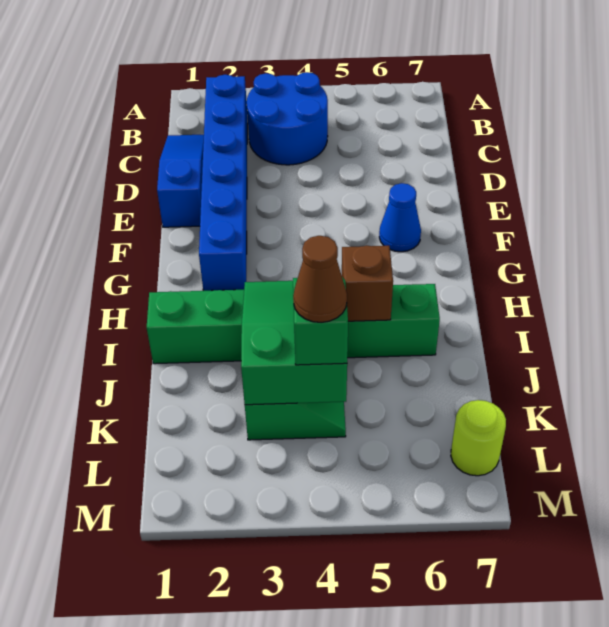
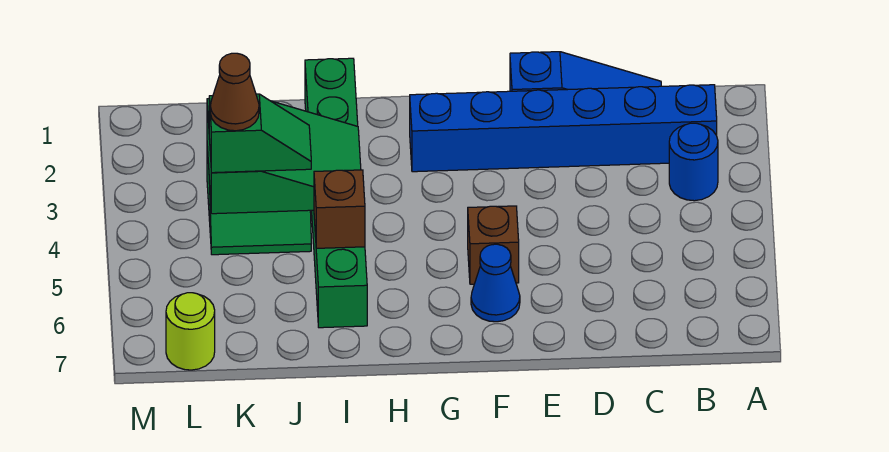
blue 2x2 round brick [247,72,328,165] -> blue 1x1 round brick [669,123,718,201]
none -> brown 1x1 brick [468,206,519,284]

